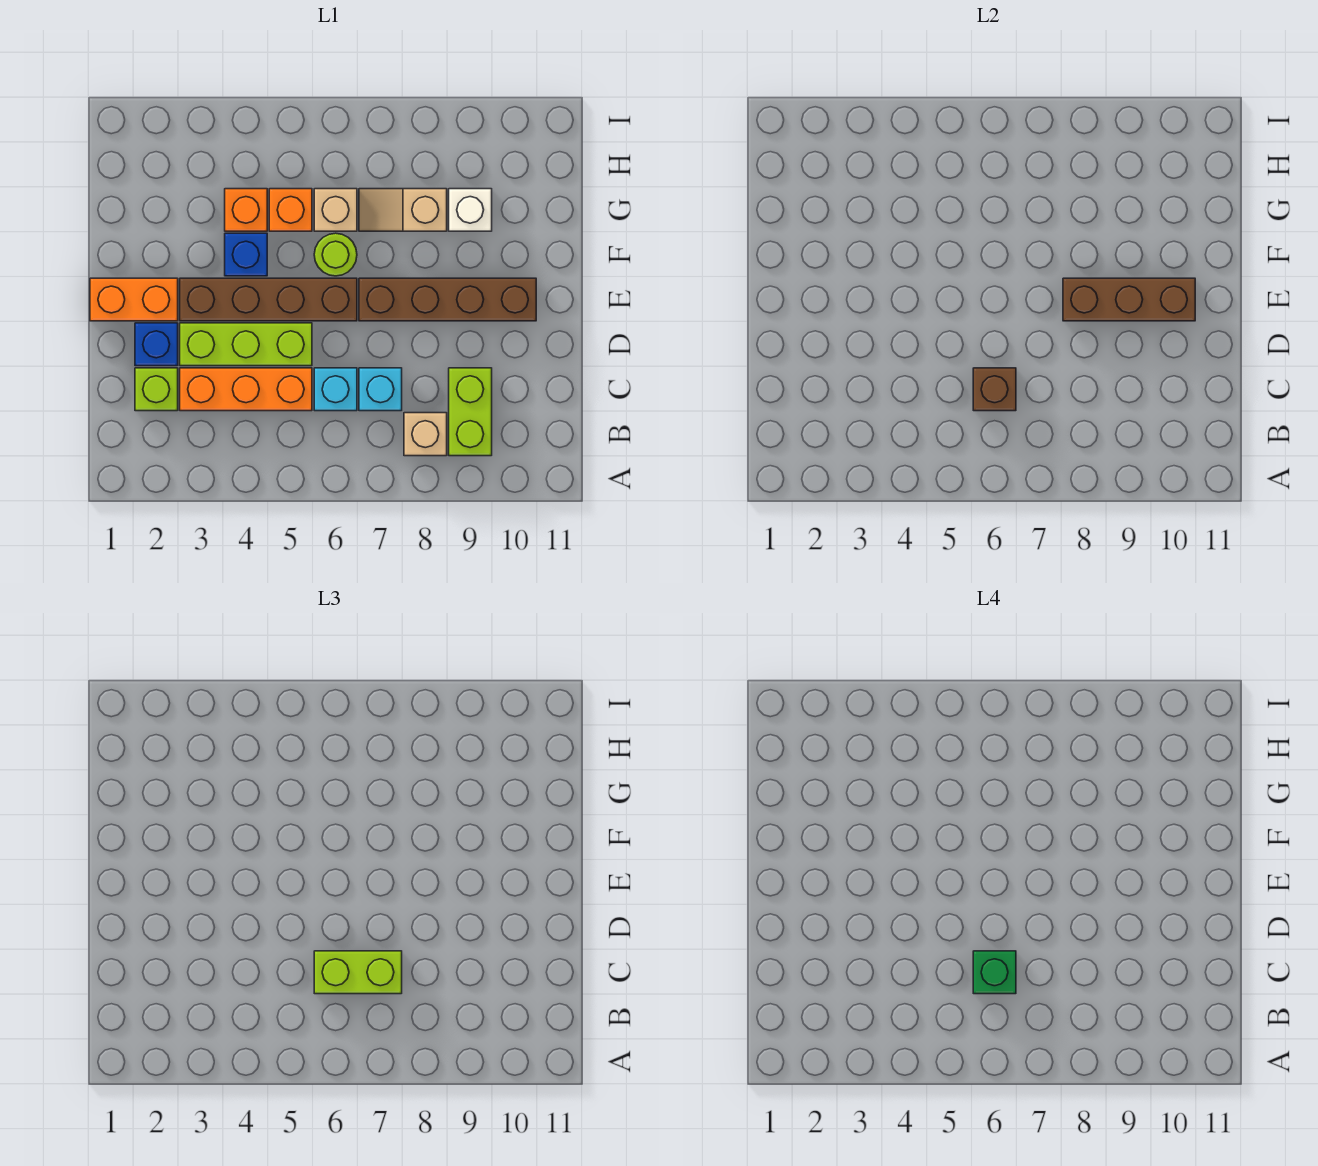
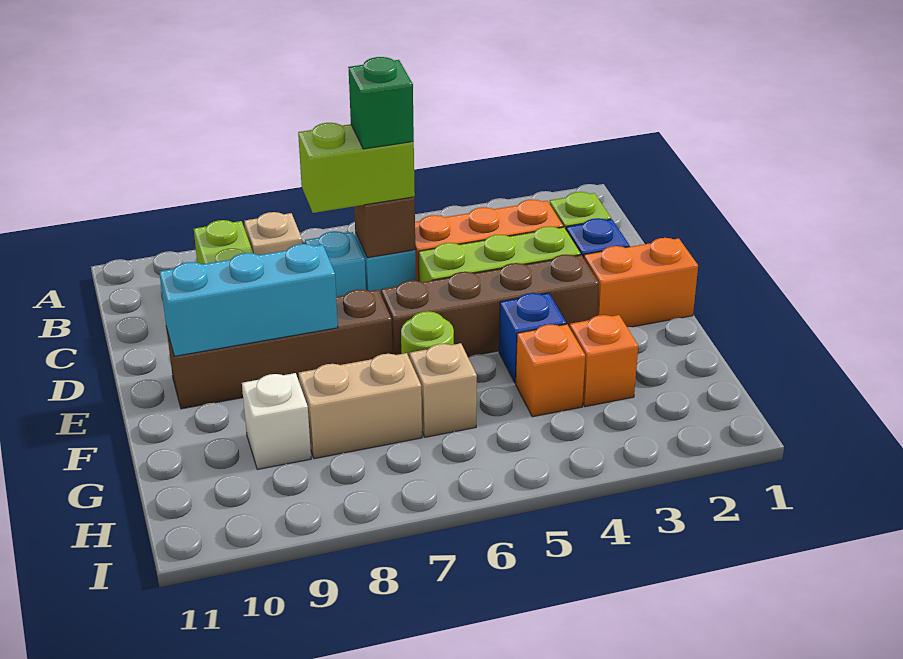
brown 1x3 brick [1063,278,1195,321] -> cyan 1x3 brick [159,244,338,356]
orange 1x1 brick [269,189,312,231] -> orange 1x1 brick moved to [570,315,638,407]
tan 1x2 slope [359,189,447,231] -> tan 1x2 brick [299,353,422,459]

